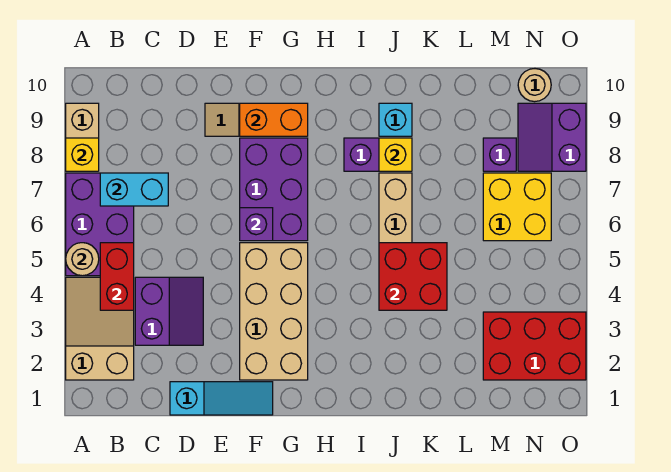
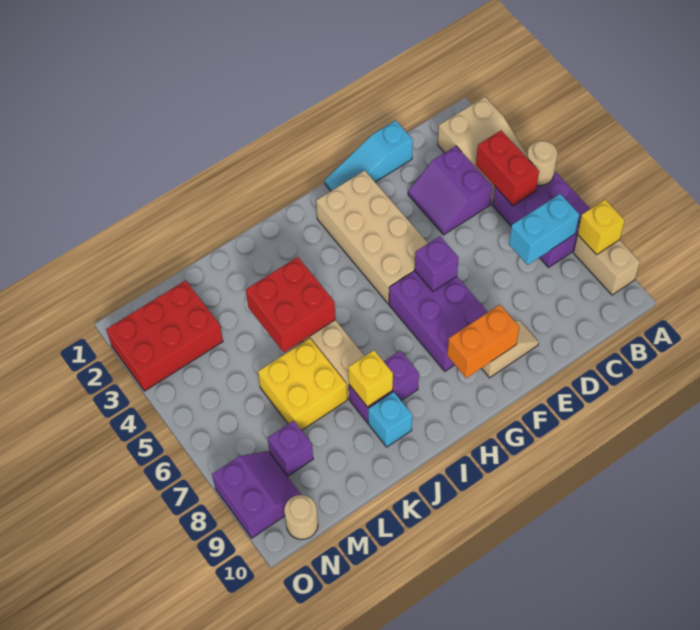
yellow 2x2 brick [483,173,551,241] -> yellow 2x2 brick moved to [258,338,347,430]

